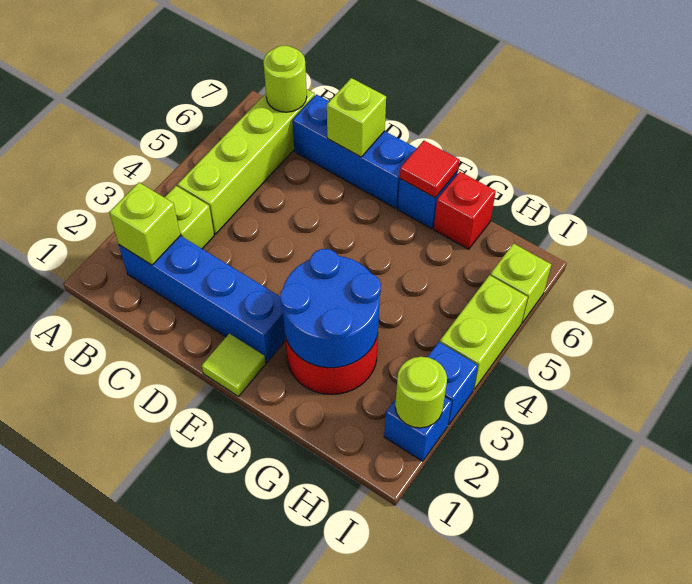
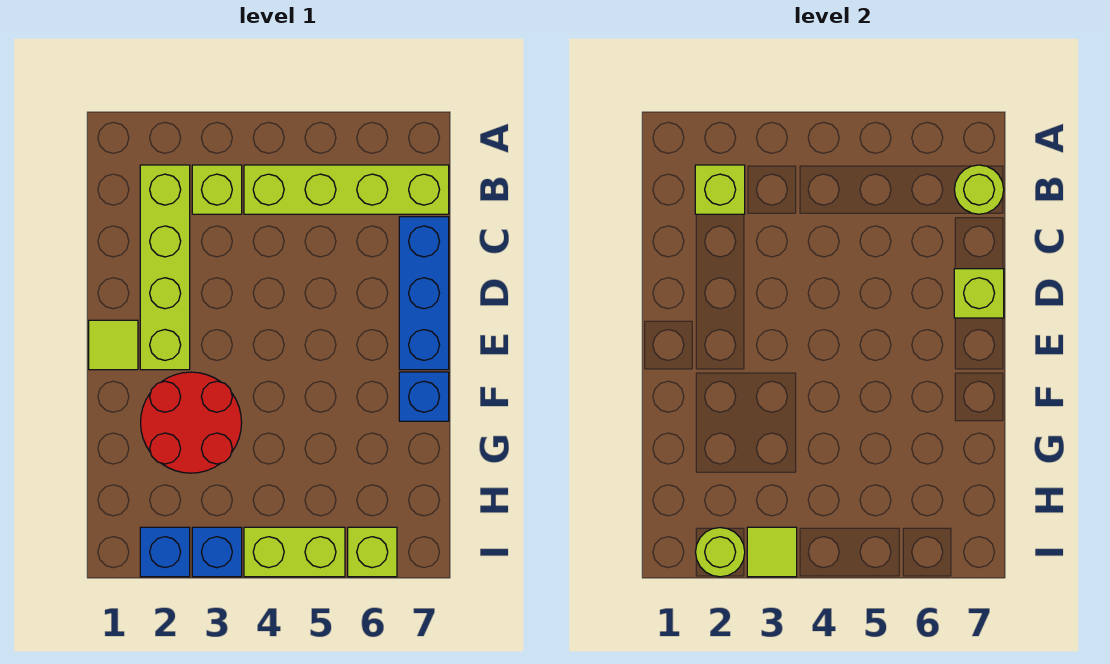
blue 1x4 brick [119,236,286,362] -> lime 1x4 brick [140,165,190,370]
blue 2x2 round brick [280,249,381,368] -> none
red 1x1 tile [400,141,459,198] -> none
red 1x1 brick [434,172,496,249] -> none
none -> lime 1x1 tile [747,527,797,577]

